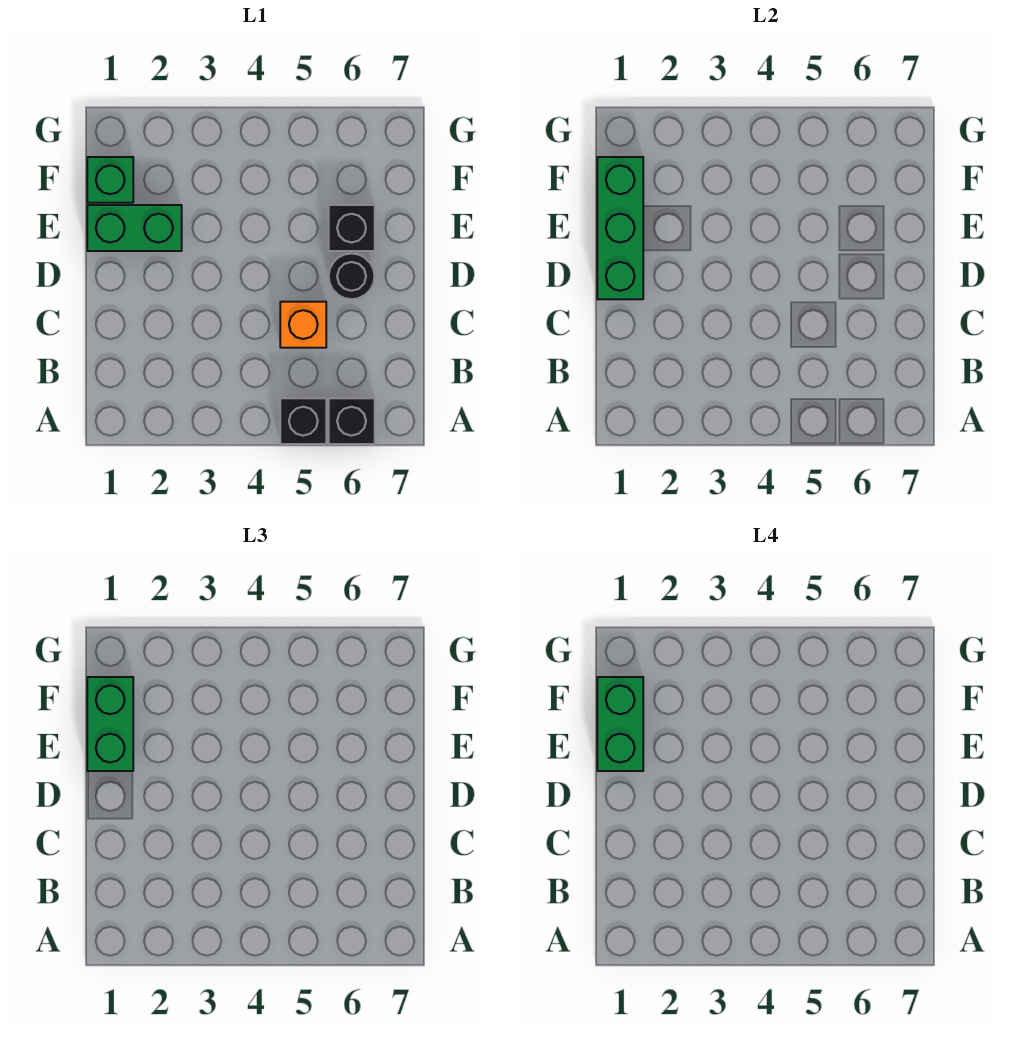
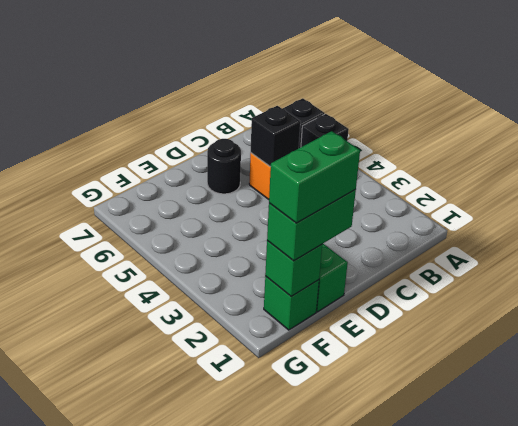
green 1x3 brick [597,157,643,299] -> green 1x1 brick [265,241,322,296]
black 1x1 brick [329,205,375,251] -> black 1x1 brick moved to [251,106,301,167]

